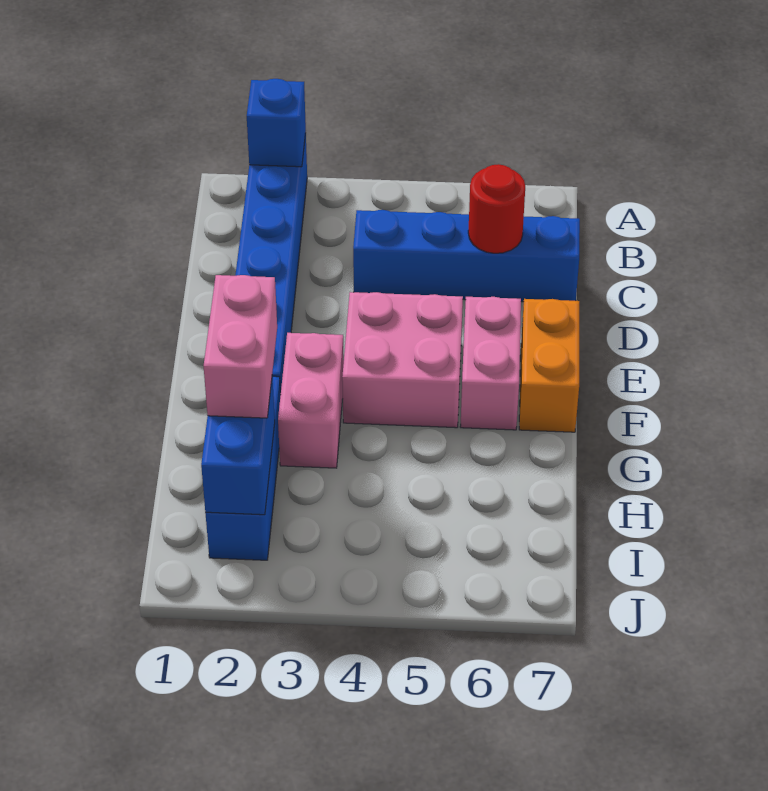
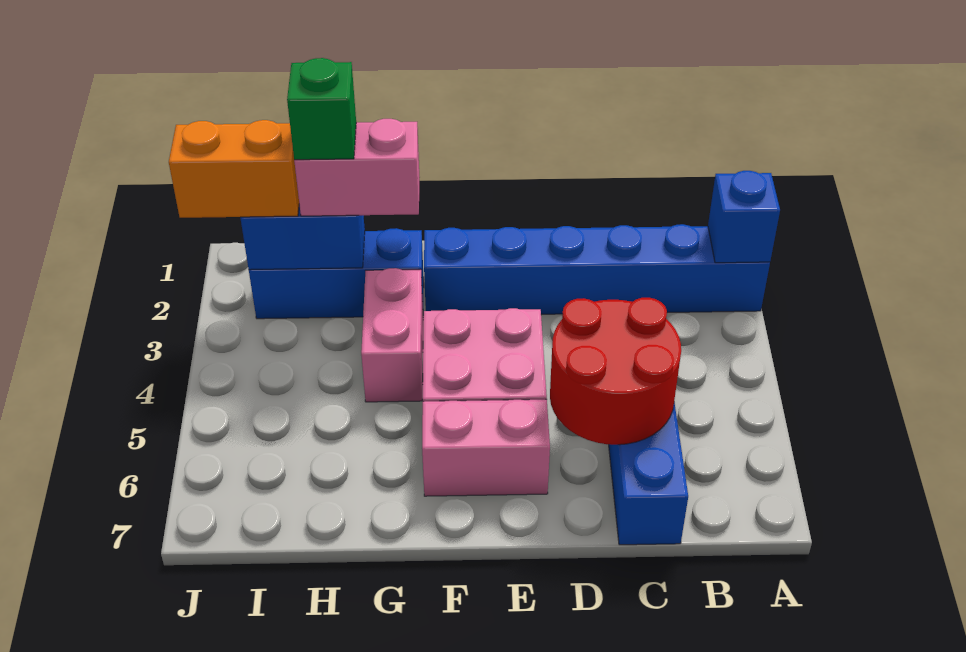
red 1x1 round brick [468,164,525,253] -> red 2x2 round brick [550,298,681,445]
orange 1x2 brick [519,299,579,432] -> orange 1x2 brick moved to [169,120,299,218]
pink 1x2 brick [278,333,344,468] -> pink 1x2 brick turned to [361,268,423,402]
none -> green 1x1 brick [287,58,356,160]

